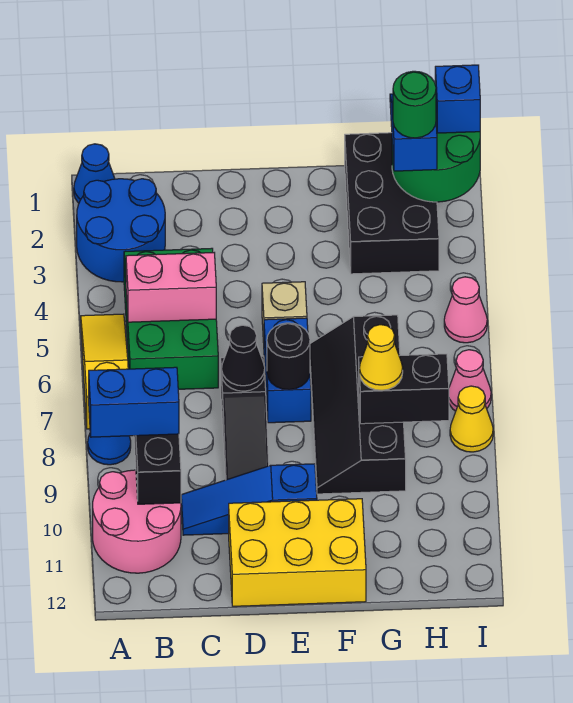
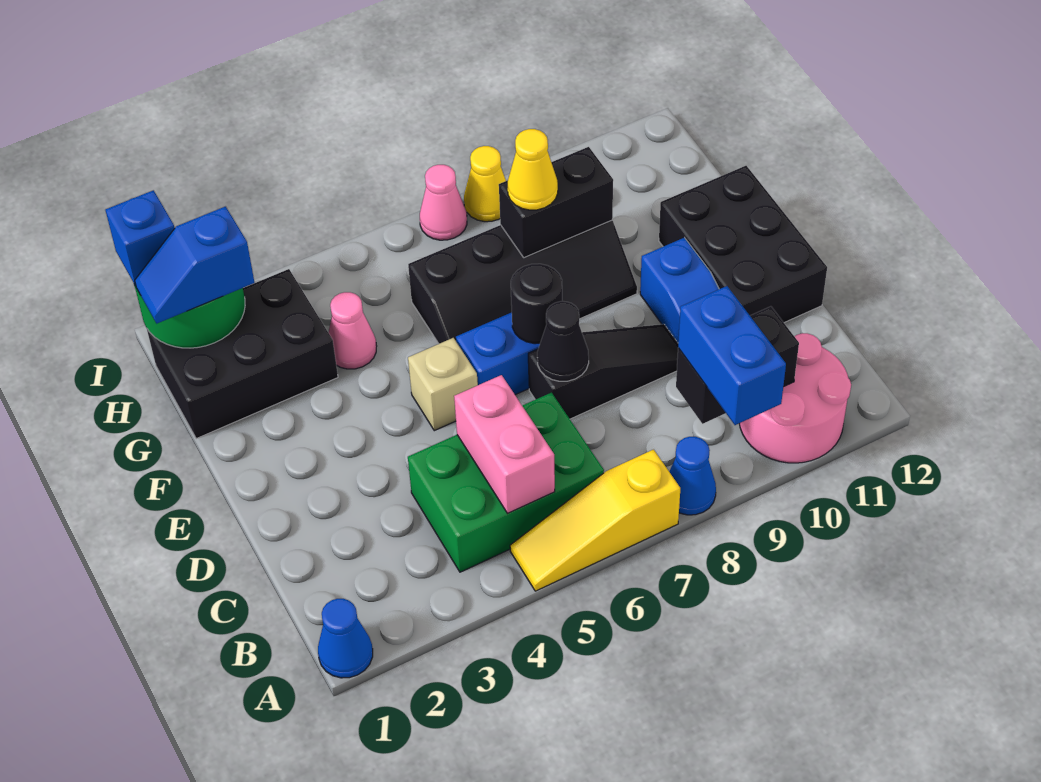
blue 2x2 round brick [77,179,165,282] -> none
yellow 2x3 brick [229,499,366,606] -> black 2x3 brick [659,166,827,323]
black 1x2 brick [359,354,449,424] -> black 1x2 brick turned to [499,147,613,258]
green 1x1 round brick [393,71,436,138] -> none
pink 1x1 cone [444,277,487,343] -> pink 1x1 cone moved to [328,292,377,369]

